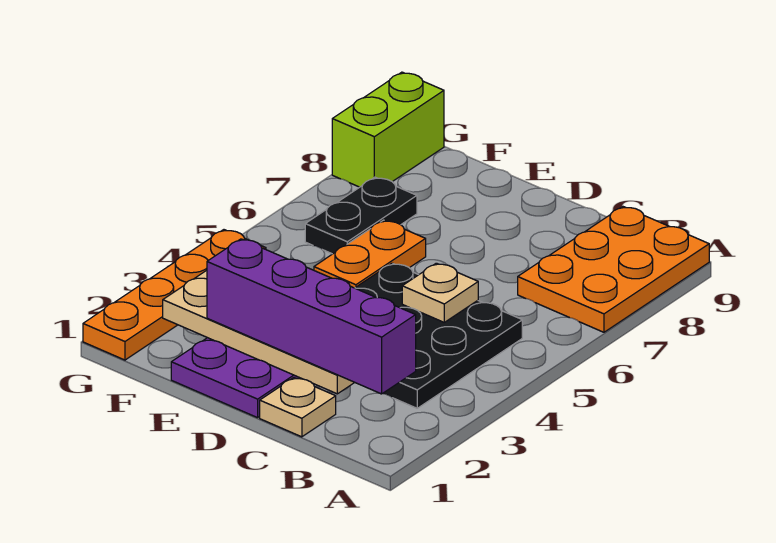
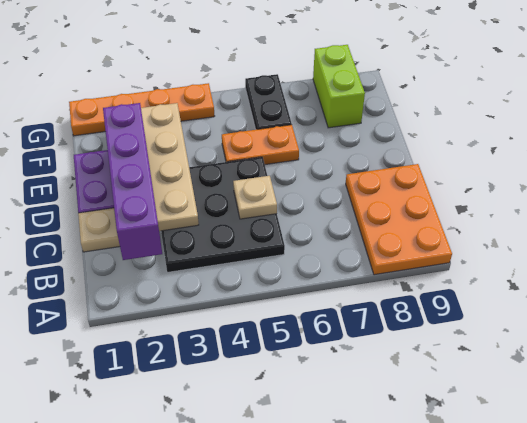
orange 2x3 plate [518,207,709,332] -> orange 2x3 plate turned to [346,164,452,275]
black 1x2 plate [305,177,417,254] -> black 1x2 plate turned to [245,74,292,130]
lime 1x2 brick [332,72,444,187] -> lime 1x2 brick turned to [313,45,365,128]

